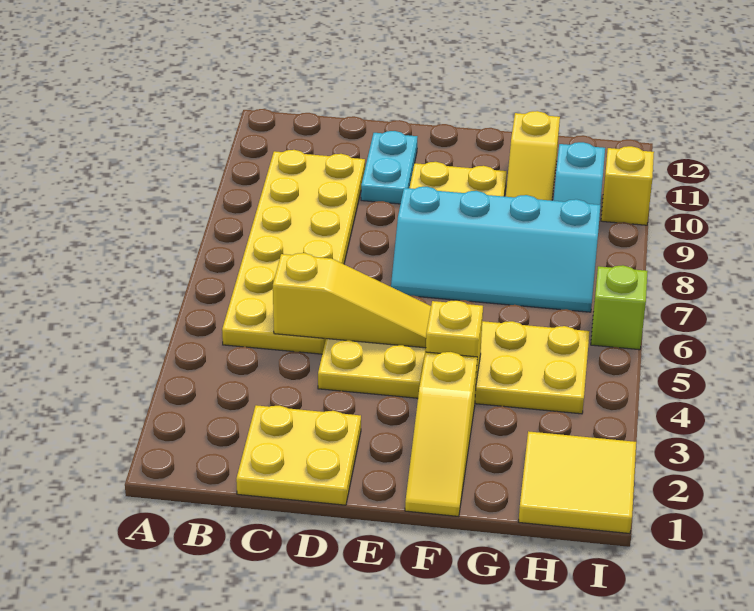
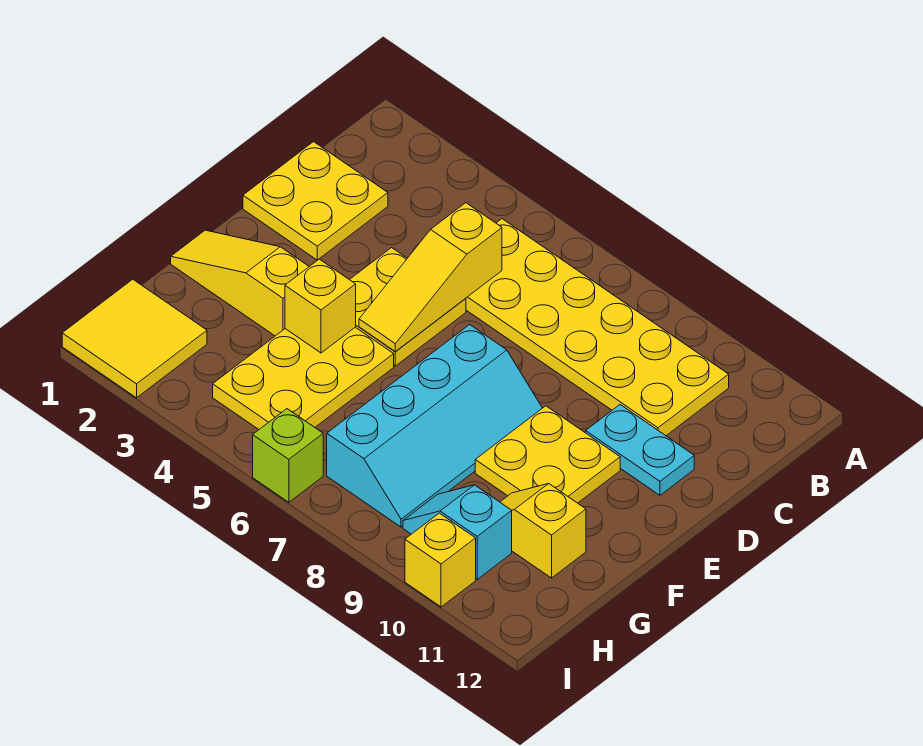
cyan 2x4 slope [391,187,600,312] -> cyan 2x4 slope turned to [327,325,542,527]

